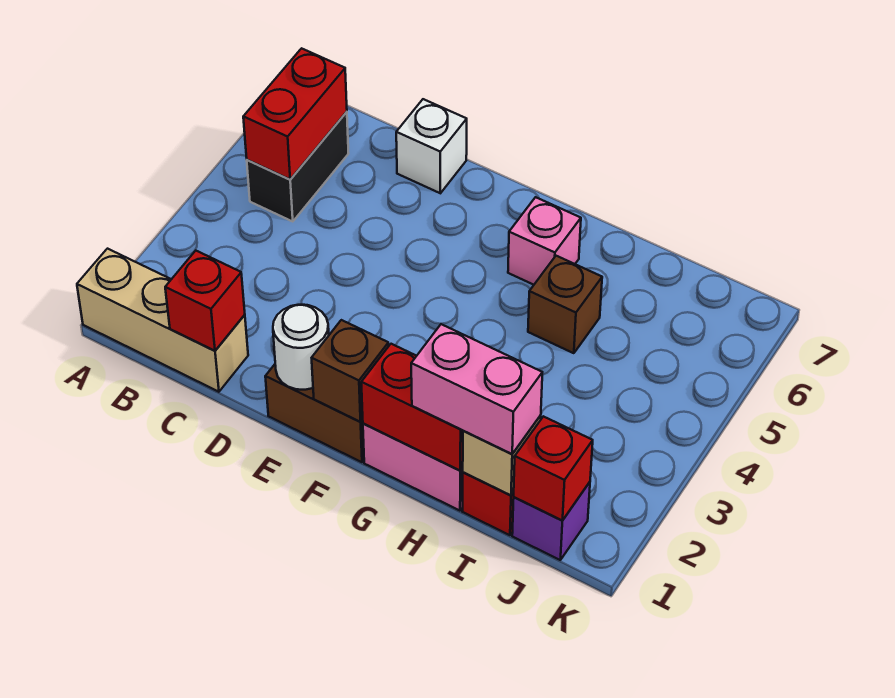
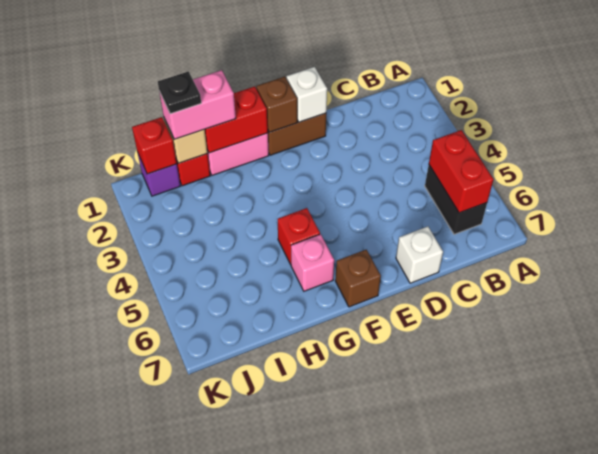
tan 1x3 brick [77,249,248,392] -> none
red 1x1 brick [165,251,245,351] -> red 1x1 brick moved to [278,208,320,264]
white 1x1 round brick [273,305,329,390] -> white 1x1 brick [286,67,327,122]
brown 1x1 brick [528,256,602,353] -> brown 1x1 brick moved to [335,250,381,307]
none -> black 1x1 plate [158,71,201,114]

